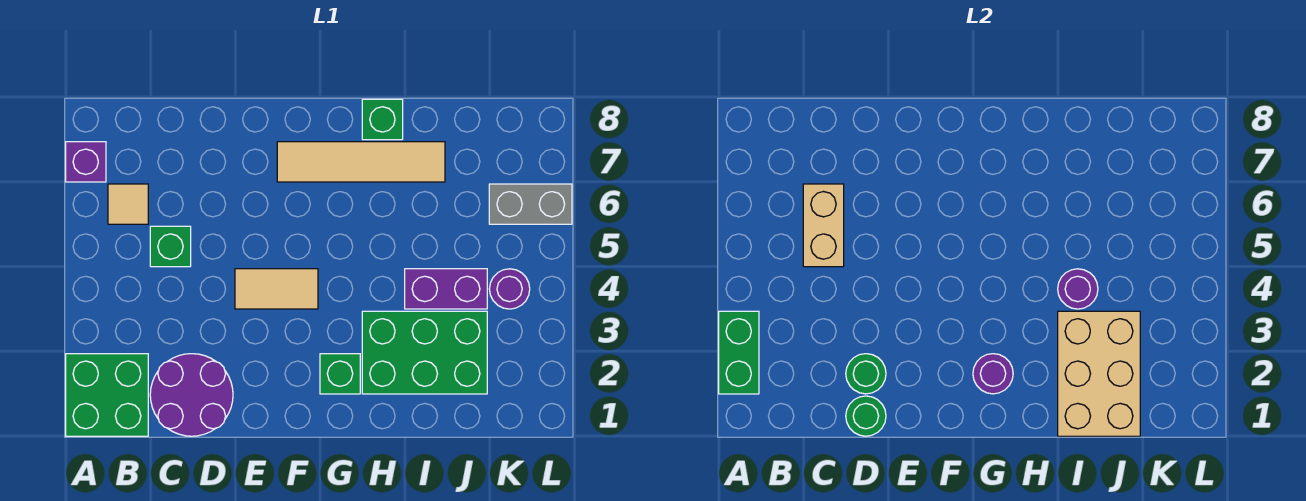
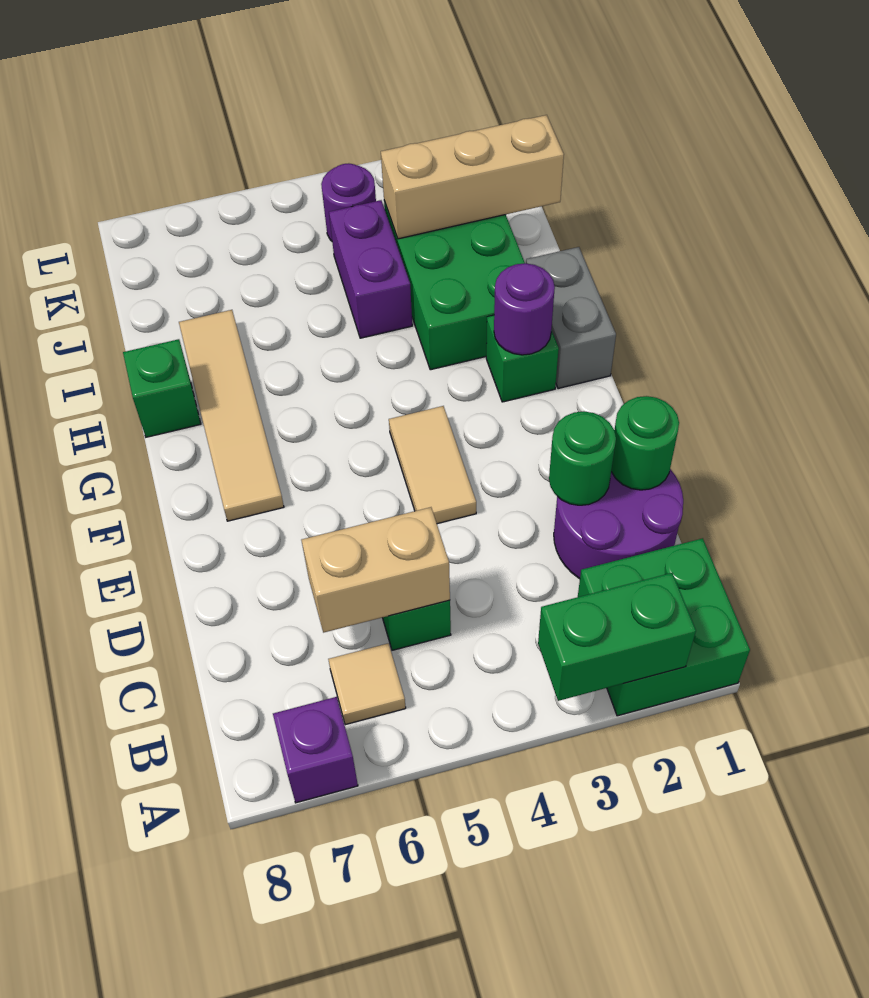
tan 2x3 brick [1058,311,1140,436] -> tan 1x3 brick [381,115,564,239]
purple 1x1 round brick [1058,269,1098,309] -> none
grey 1x2 brick [489,184,572,224] -> grey 1x2 brick moved to [526,247,616,389]

